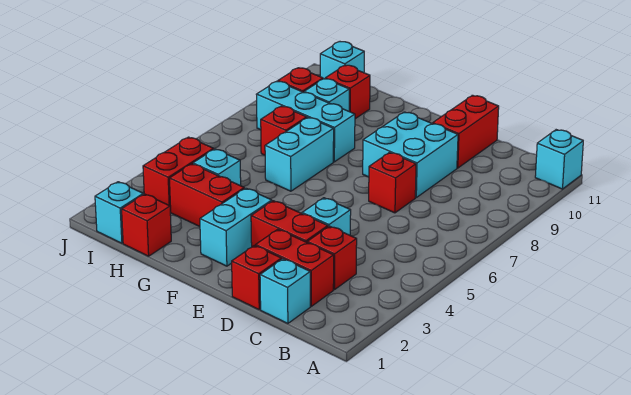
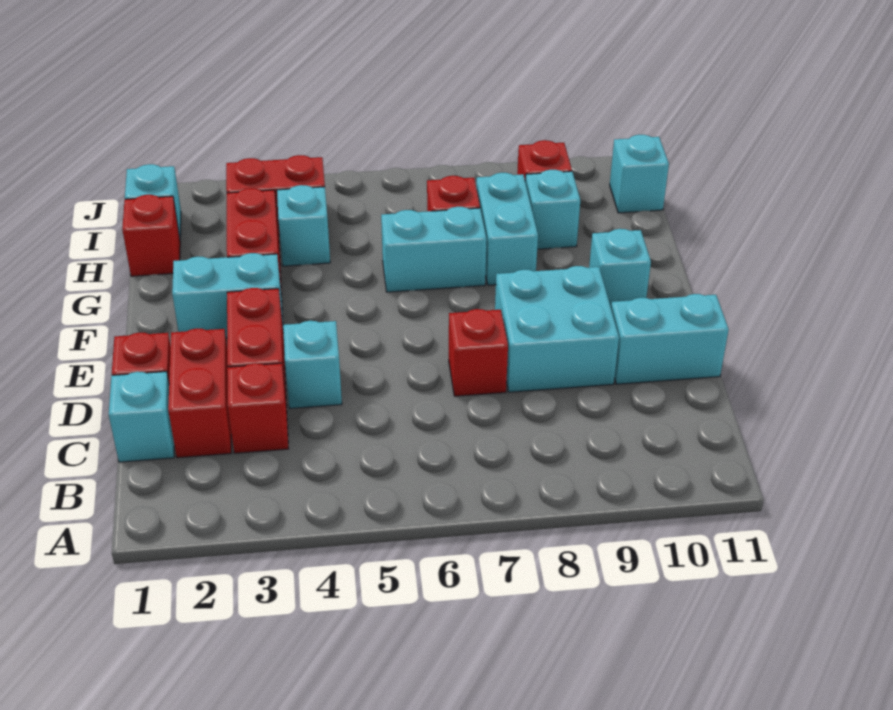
cyan 1x1 brick [535,130,583,189] -> cyan 1x1 brick moved to [589,229,651,307]
red 1x2 brick [433,95,499,168] -> cyan 1x2 brick [611,294,729,384]
cyan 1x3 brick [256,81,355,162] -> cyan 1x2 brick [476,173,538,285]
red 1x1 brick [325,65,370,119] -> none

